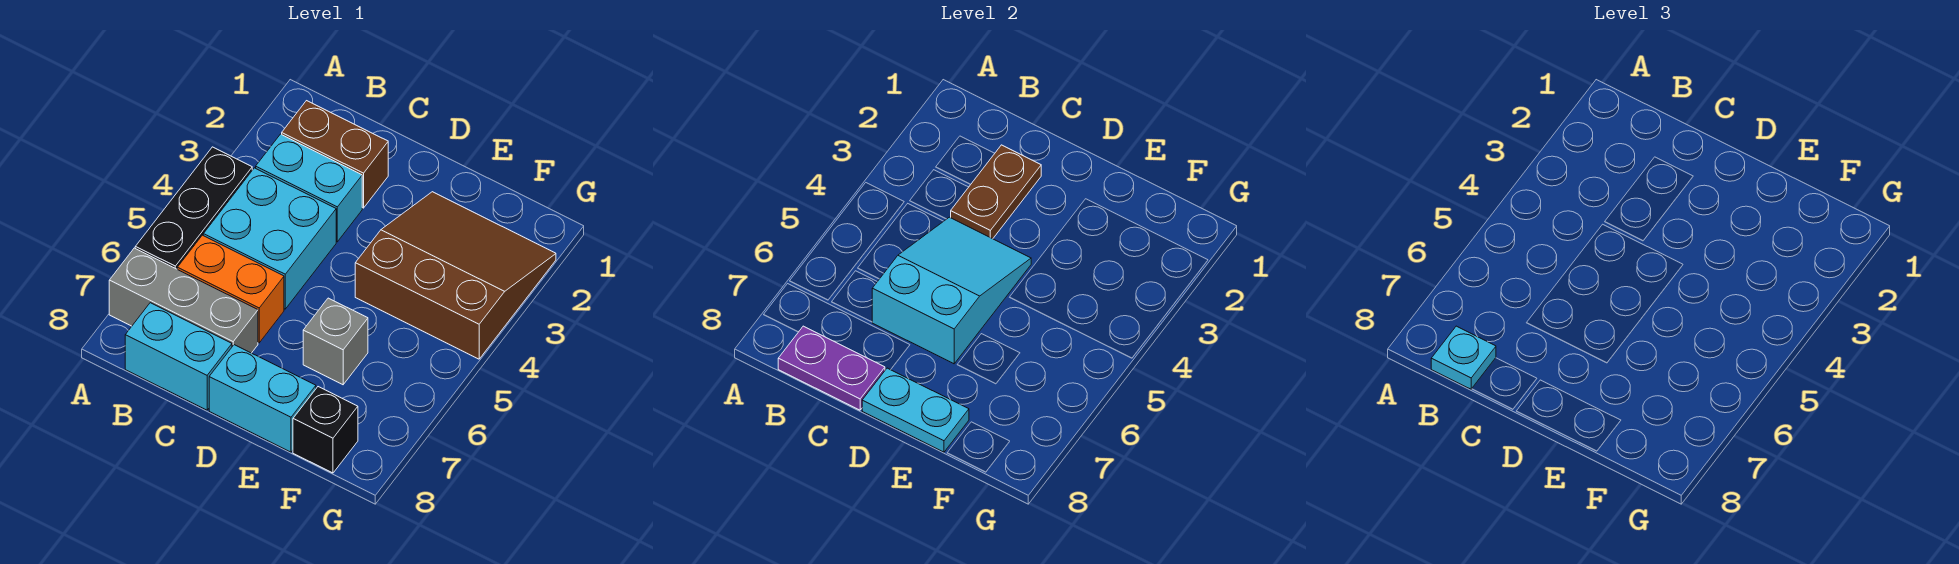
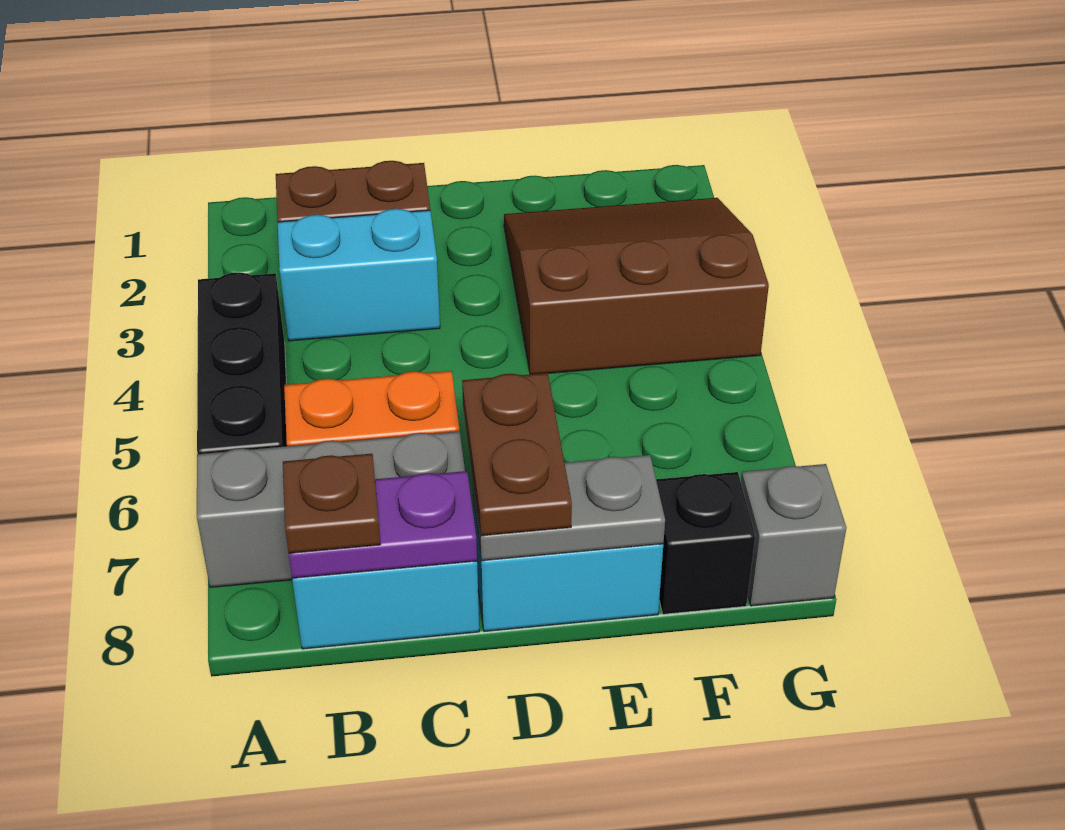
cyan 2x2 brick [203,168,336,309] -> none
cyan 1x1 plate [1431,326,1496,389] -> brown 1x1 plate [283,454,381,553]
brown 1x2 plate [951,145,1041,239] -> brown 1x2 plate moved to [462,373,572,536]
cyan 2x3 slope [872,217,1031,364] -> none
cyan 1x2 plate [862,368,969,452] -> grey 1x2 plate [472,455,665,561]
grey 1x1 brick [303,298,368,385] -> grey 1x1 brick moved to [741,464,846,606]

